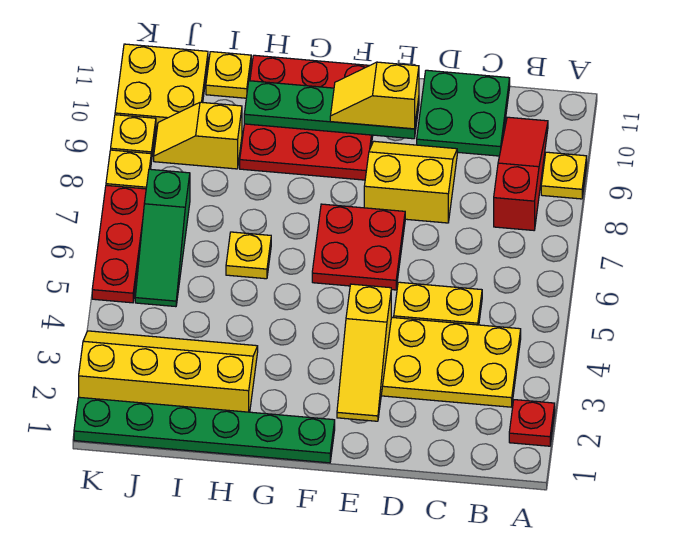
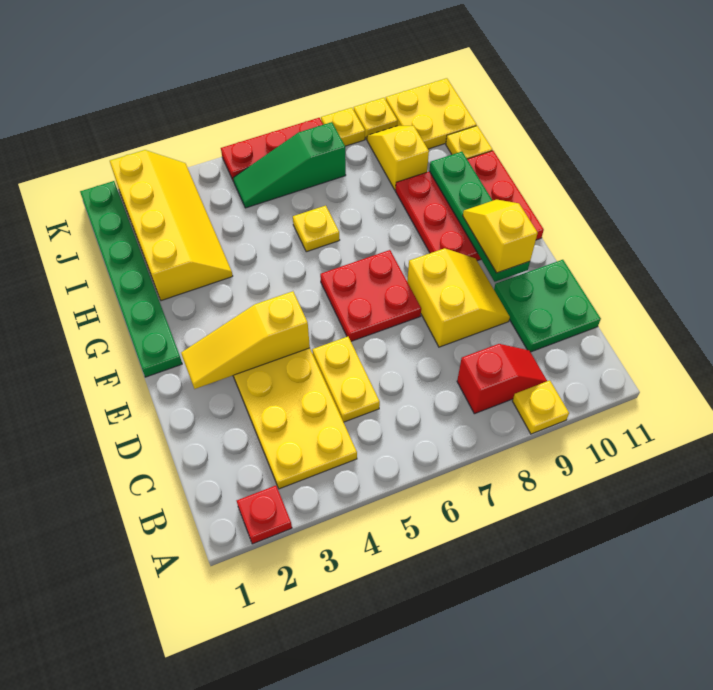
red 1x3 slope [494,117,548,230] -> red 1x2 slope [457,344,547,414]

